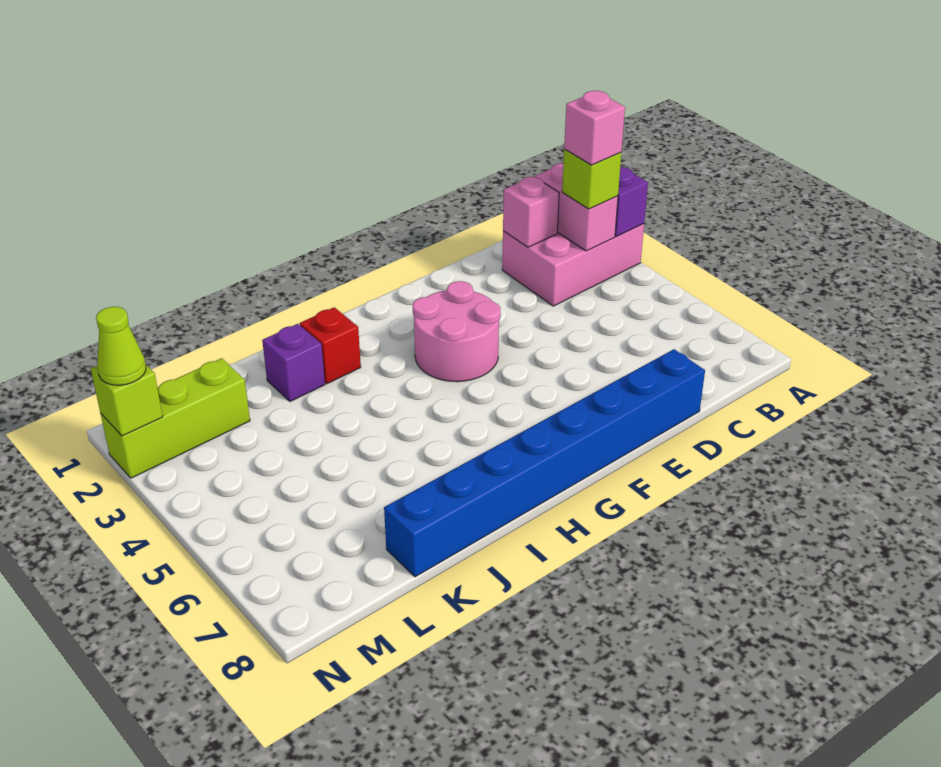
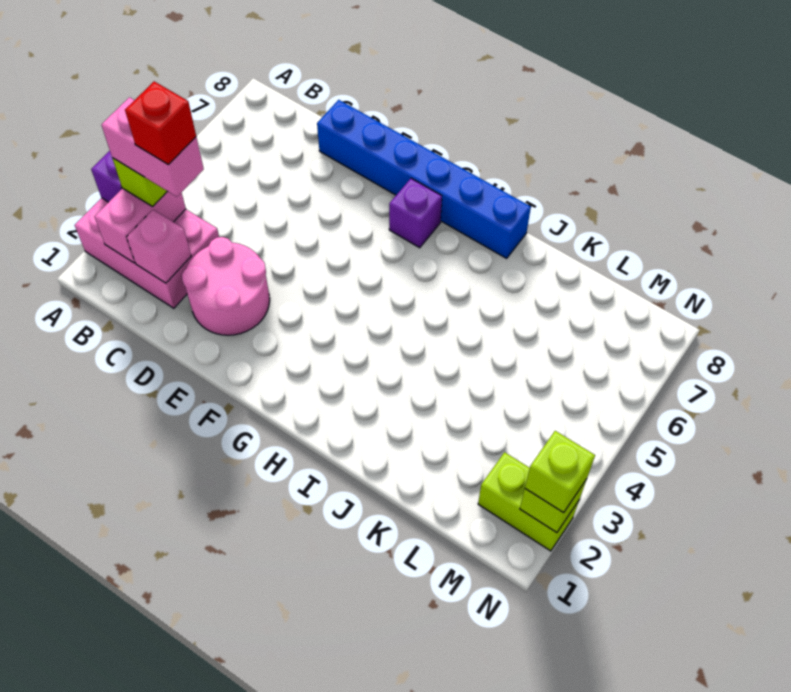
pink 1x1 brick [564,91,625,165] -> pink 1x2 brick [101,97,204,197]
blue 1x8 brick [384,349,705,577] -> blue 1x6 brick [317,100,531,258]
pink 2x2 round brick [413,281,500,382] -> pink 2x2 round brick moved to [182,237,270,335]
red 1x1 brick [300,307,361,384] -> red 1x1 brick moved to [125,81,196,164]
purple 1x1 brick [262,324,325,401] -> purple 1x1 brick moved to [389,178,442,248]
lime 1x3 brick [101,358,250,478] -> lime 1x2 brick [478,452,579,551]
lime 1x1 cone [96,307,146,385] -> lime 1x1 brick [525,431,595,513]

